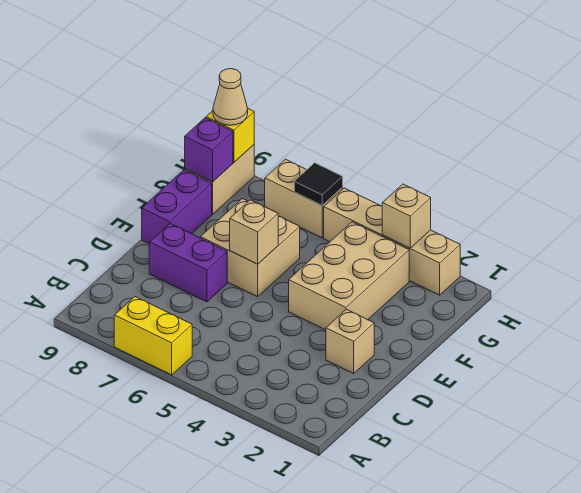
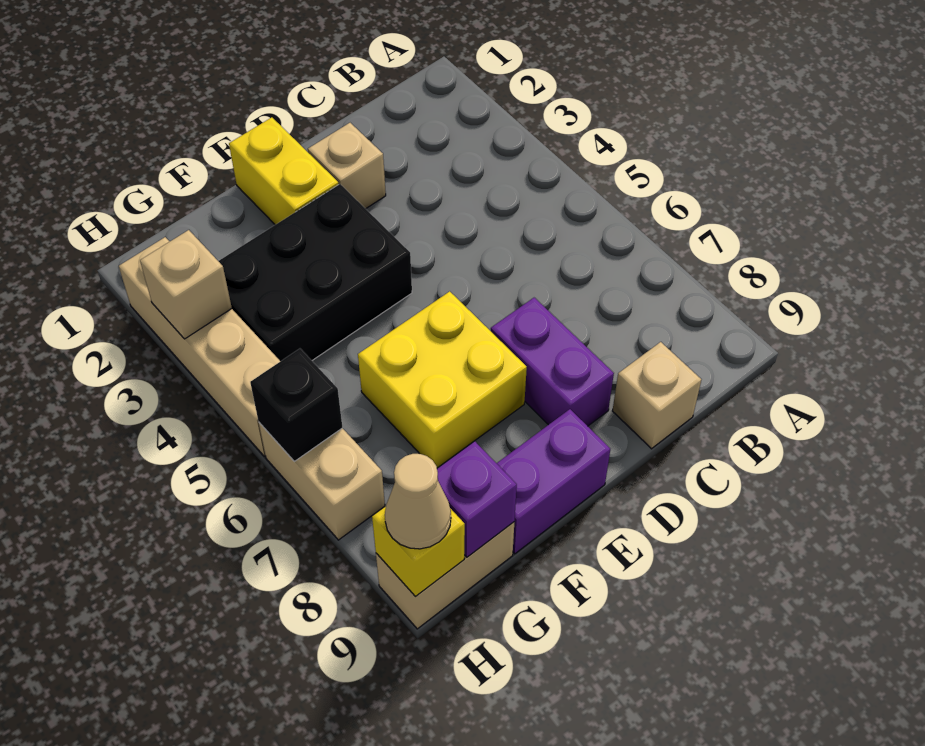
yellow 1x2 brick [114,297,192,375] -> yellow 1x2 brick moved to [229,117,339,225]
tan 2x3 brick [289,222,409,330] -> black 2x3 brick [219,184,412,361]
tan 2x2 brick [200,199,300,297] -> yellow 2x2 brick [358,291,527,468]
tan 1x1 brick [230,200,278,264] -> tan 1x1 brick moved to [612,342,701,449]
black 1x1 tile [294,163,343,205] -> black 1x1 brick [250,349,343,461]

